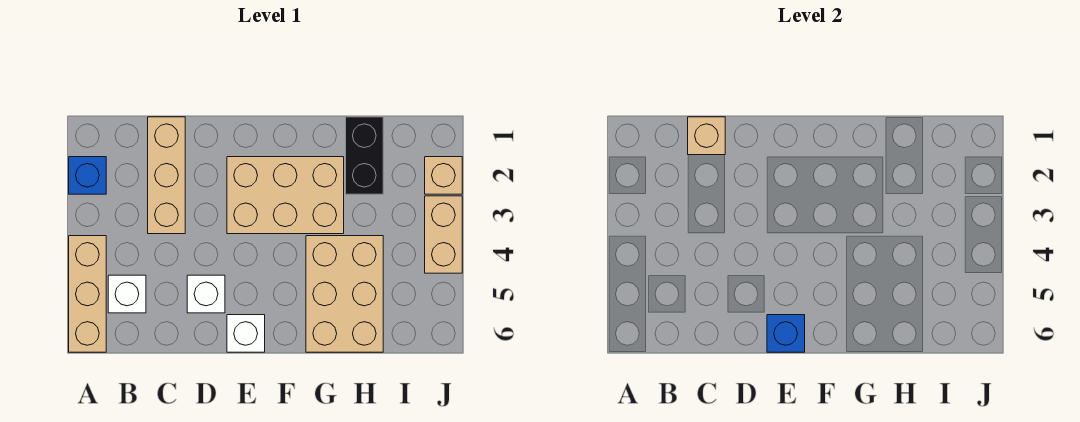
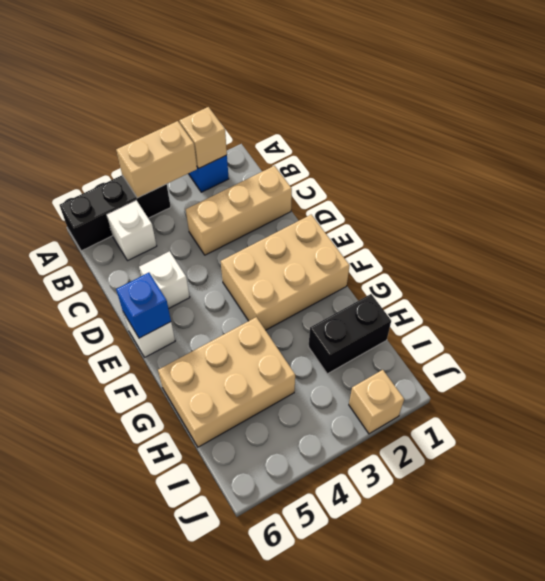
tan 1x3 brick [69,236,106,352] -> black 1x3 brick [60,175,171,251]
tan 1x1 brick [688,117,725,155] -> tan 1x1 brick moved to [179,107,227,168]
tan 2x3 brick [227,157,344,234] -> tan 2x3 brick turned to [221,215,350,330]
tan 1x2 brick [425,196,462,273] -> tan 1x2 brick moved to [116,121,197,198]

